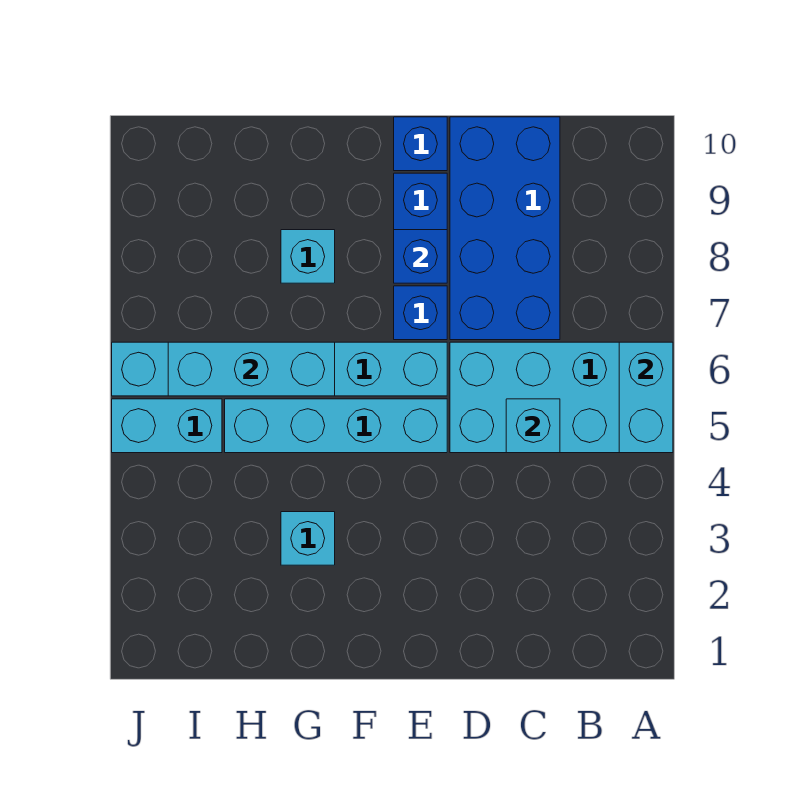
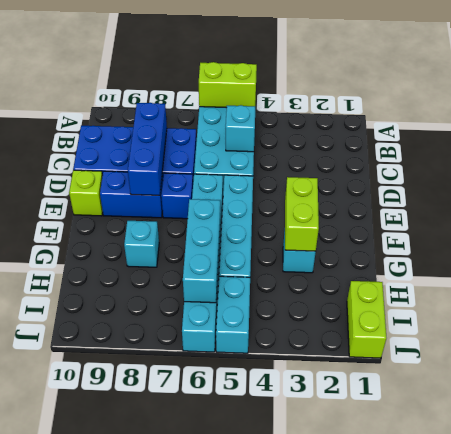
cyan 1x2 brick [619,342,673,453] -> lime 1x2 brick [199,62,257,108]
blue 1x1 brick [394,230,447,283] -> blue 1x3 brick [128,103,167,195]
blue 1x1 brick [394,117,447,171] -> lime 1x1 brick [69,170,103,216]
none -> lime 1x2 brick [285,177,319,251]
none -> lime 1x2 brick [347,281,386,358]

